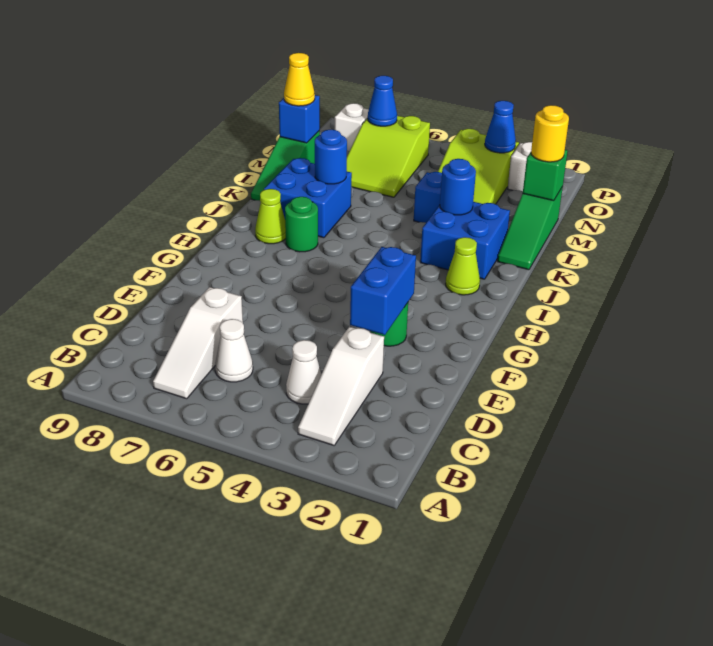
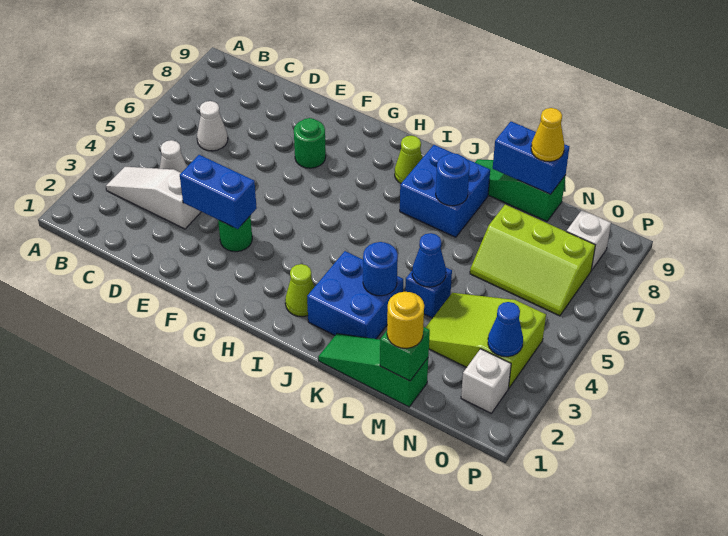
white 1x3 slope [153,287,243,399] -> none
green 1x1 round brick [285,197,318,252] -> green 1x1 round brick moved to [294,118,326,168]
lime 2x3 slope [347,116,430,197] -> lime 2x3 slope turned to [470,205,595,316]
blue 1x1 brick [279,95,320,143] -> blue 1x2 brick [493,122,569,194]
blue 1x1 cone [368,76,397,126] -> blue 1x1 cone moved to [412,233,446,287]

